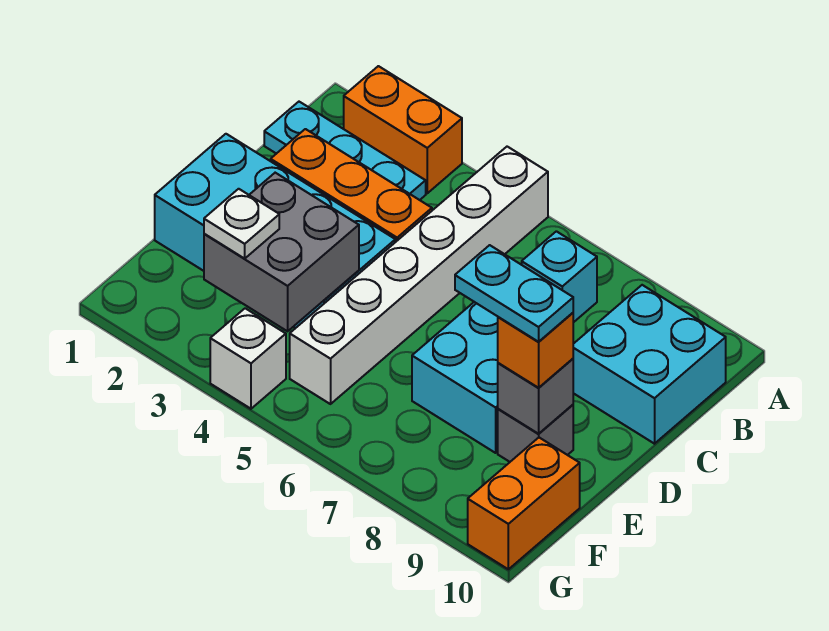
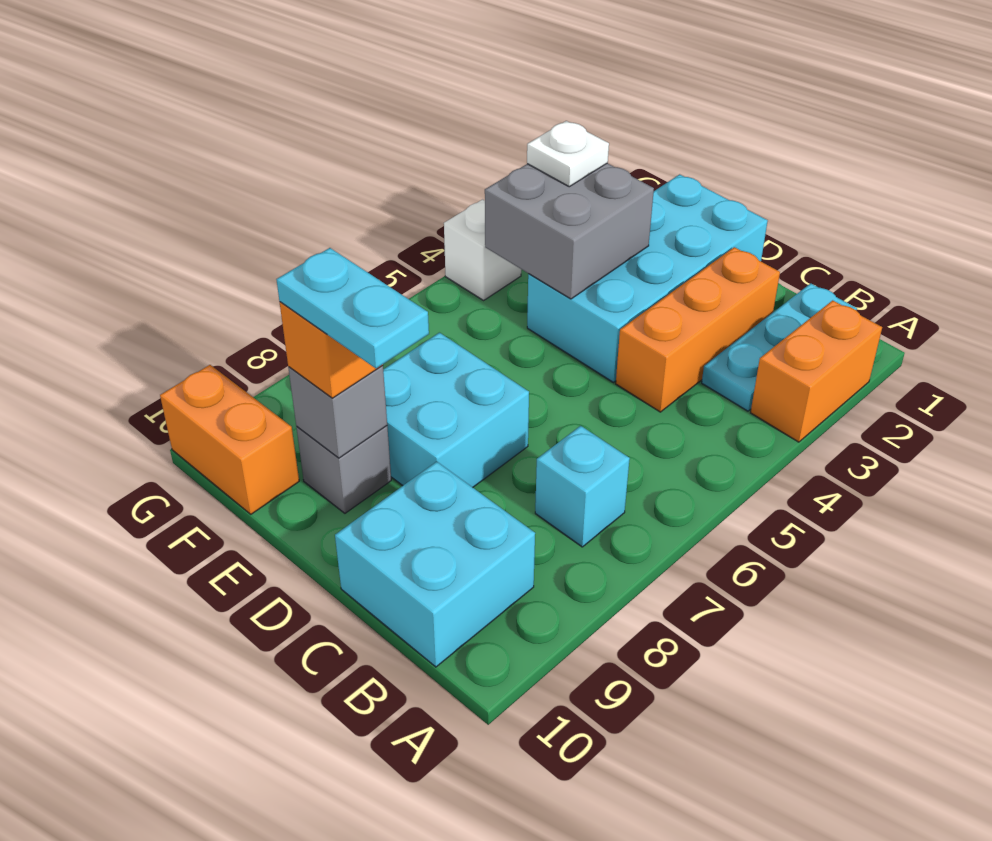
white 1x6 brick [290,147,548,404] -> none
cyan 1x2 plate [455,245,573,342] -> cyan 1x2 plate turned to [276,248,429,369]

